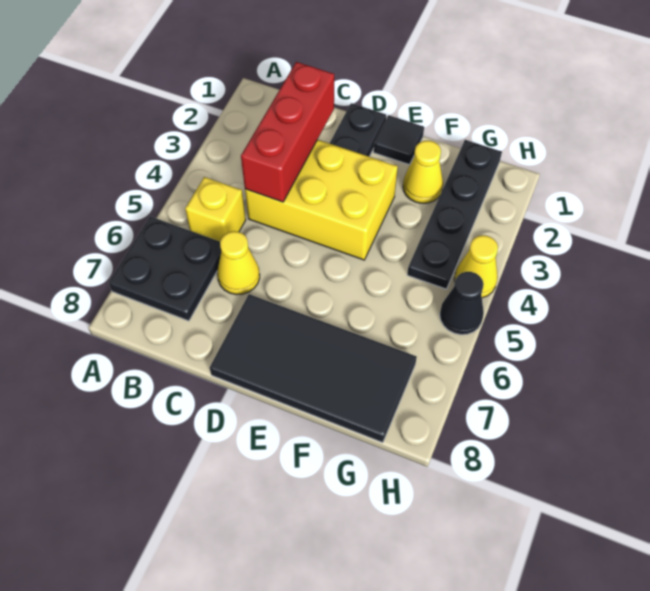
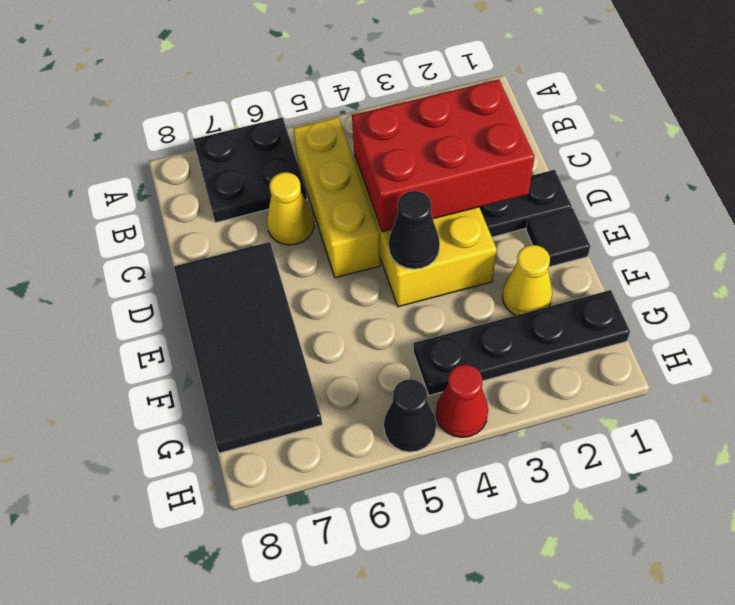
yellow 1x1 brick [185,177,246,241] -> yellow 1x3 brick [293,117,381,278]
red 1x3 brick [241,62,334,202] -> red 2x3 brick [352,79,534,232]
none -> black 1x1 cone [389,191,440,269]
yellow 1x1 cone [454,235,498,298] -> red 1x1 cone [436,365,488,437]

